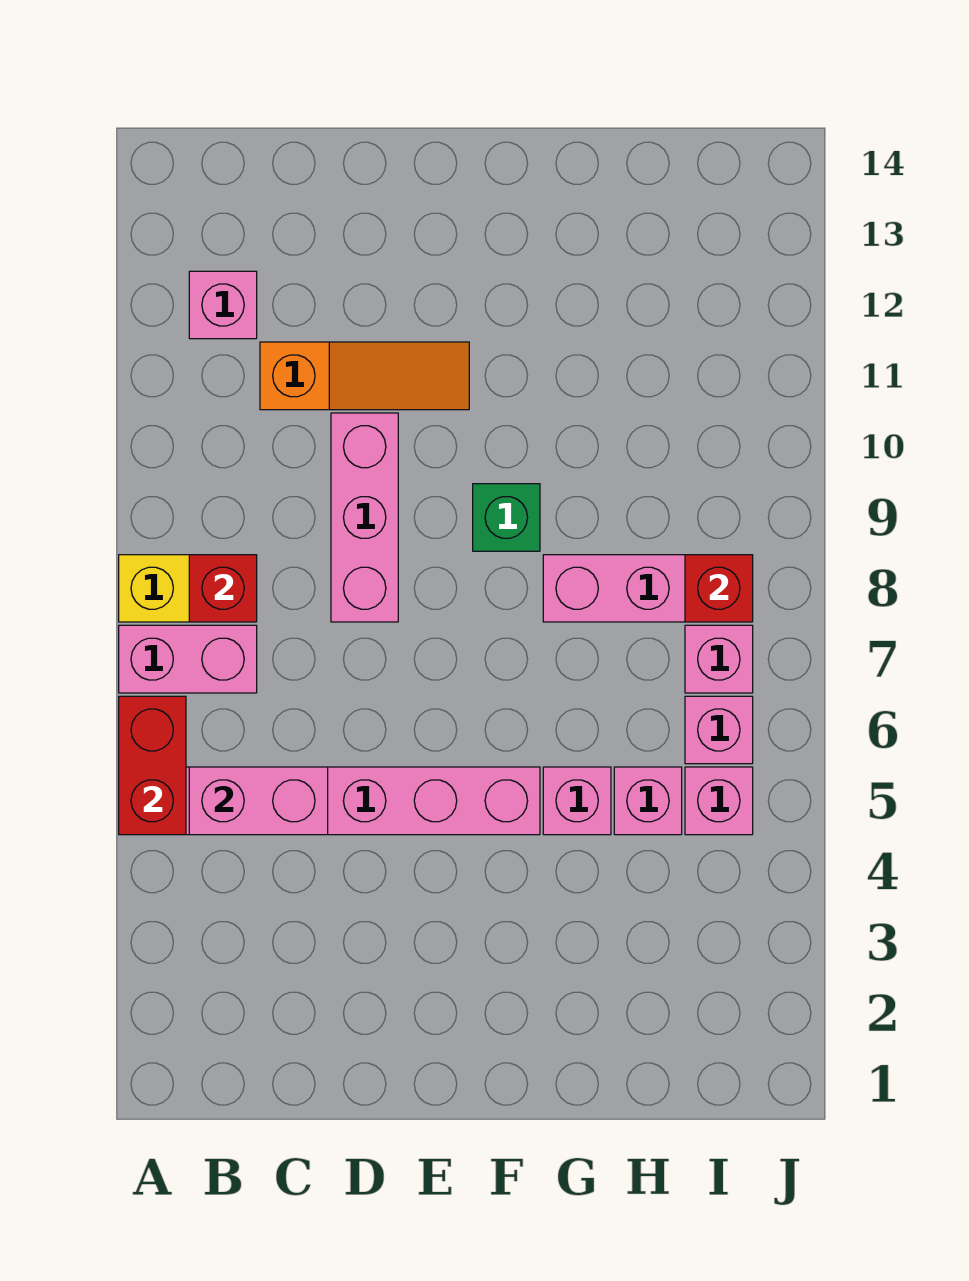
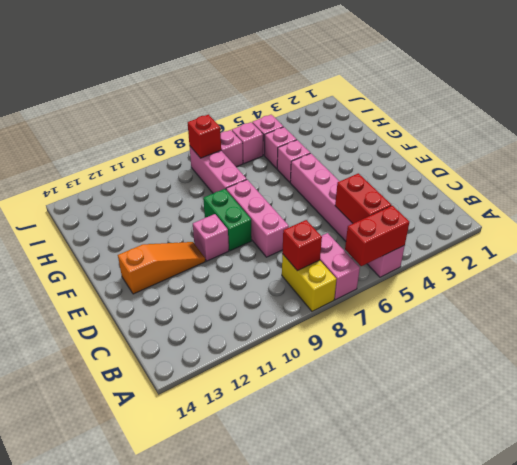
pink 1x2 brick [189,767,328,835] -> red 1x2 brick [335,173,391,224]
pink 1x1 brick [189,271,257,339] -> pink 1x1 brick moved to [193,214,229,261]
orange 1x3 slope [260,342,469,410] -> orange 1x3 slope turned to [118,242,205,294]
pink 1x3 brick [331,413,398,622] -> pink 1x3 brick turned to [226,180,289,257]
green 1x1 brick [473,484,540,551] -> green 1x2 brick [203,189,252,251]

